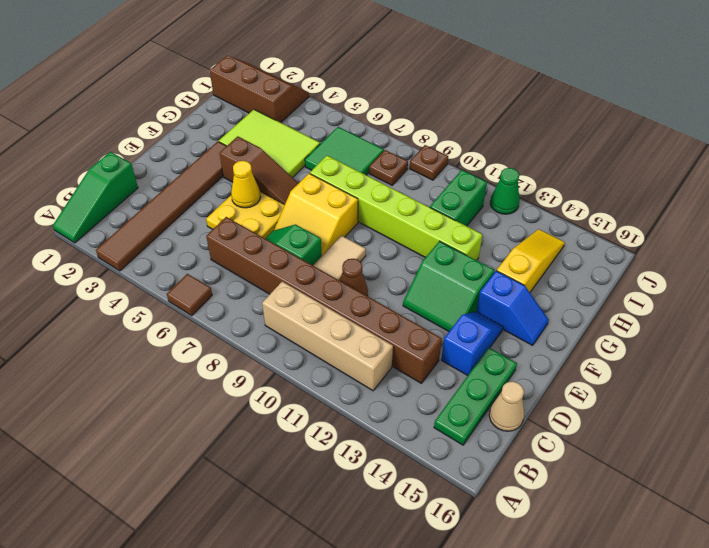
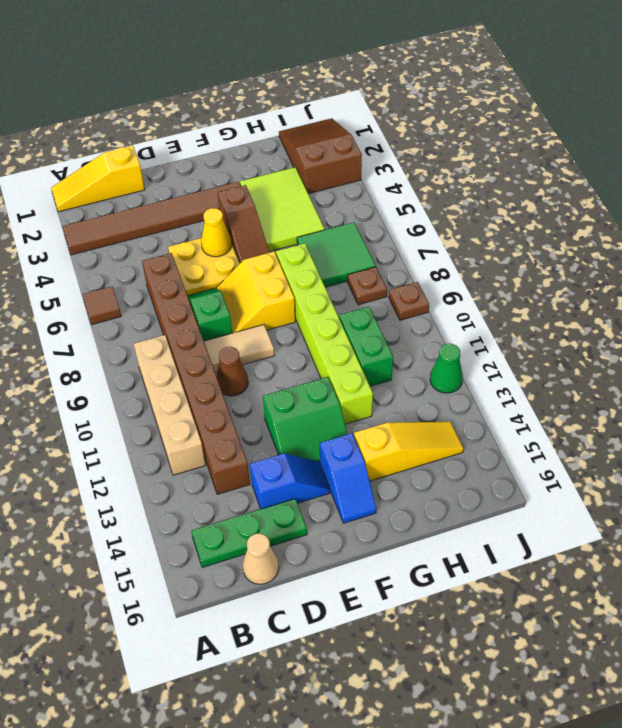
green 1x3 slope [53,152,138,243] -> yellow 1x3 slope [51,146,145,212]
green 2x2 slope [403,241,495,331] -> green 2x2 slope turned to [263,377,347,464]
green 1x2 brick [430,170,487,226] -> green 1x2 brick turned to [339,307,393,386]
brown 2x3 slope [210,56,309,123] -> brown 2x3 slope turned to [279,118,362,194]

